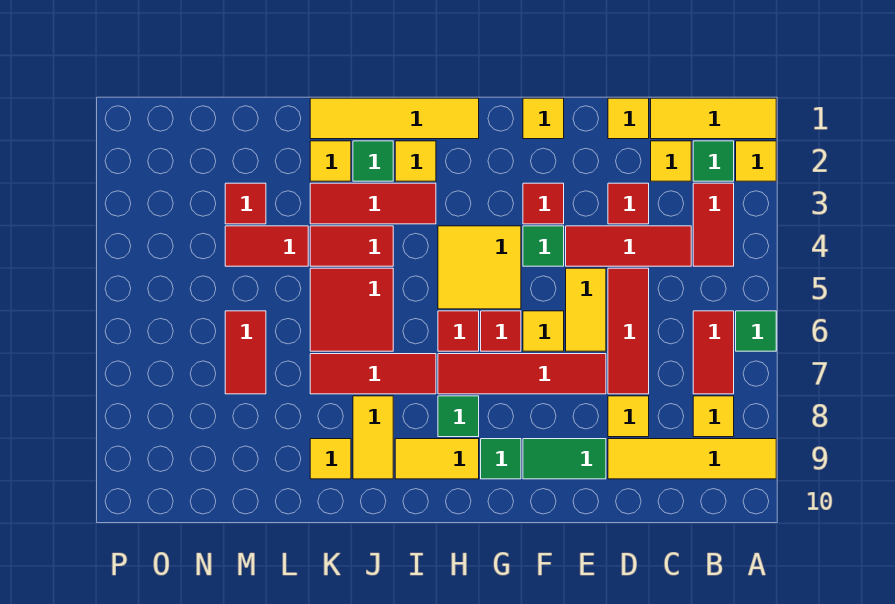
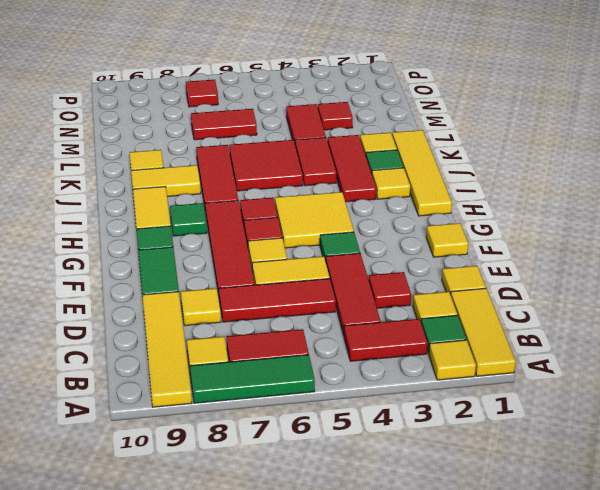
green 1x1 tile [736,311,776,351] -> green 1x3 tile [190,355,315,403]
red 1x1 tile [523,183,564,224] -> red 1x1 tile moved to [186,80,218,107]

